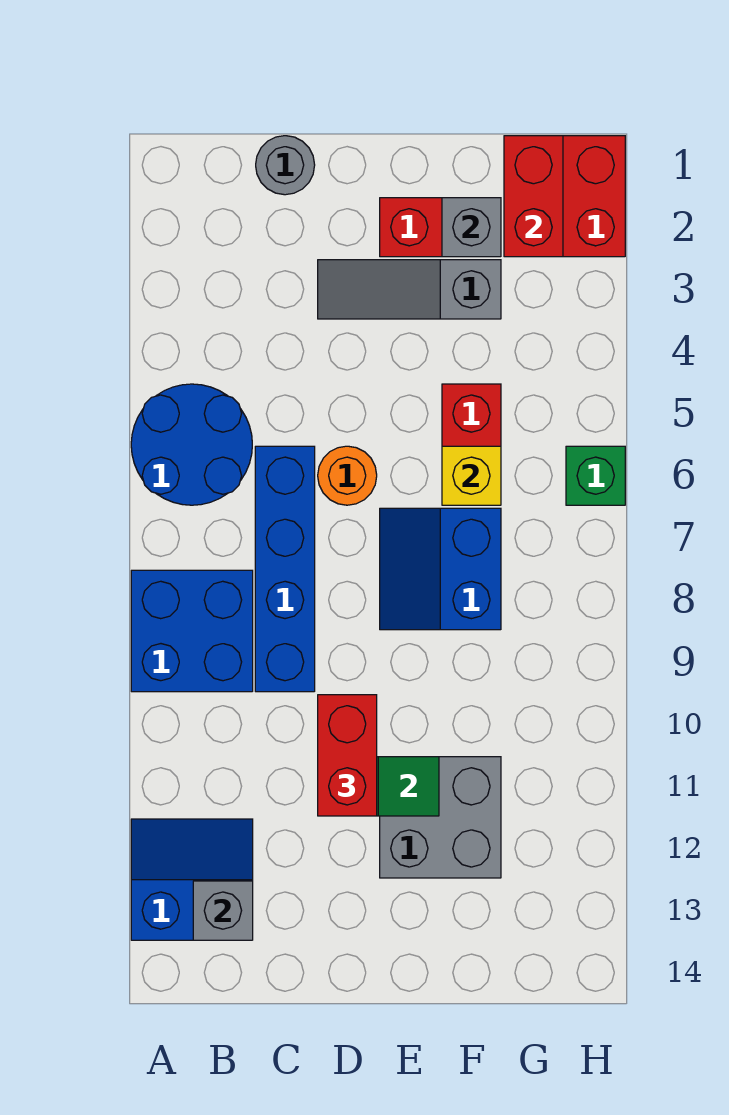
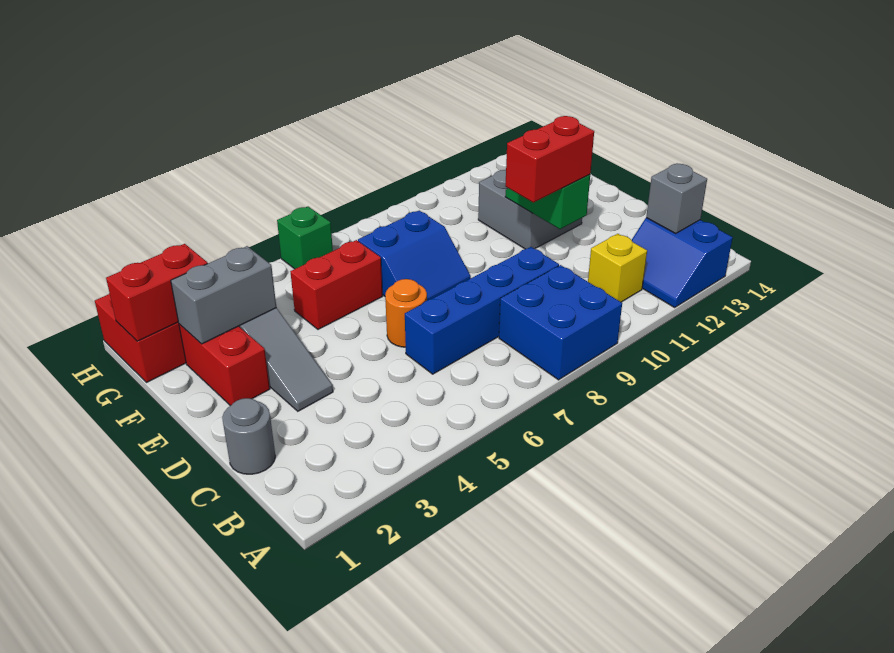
blue 2x2 round brick [131,384,252,505] -> none
grey 1x1 brick [442,198,501,257] -> grey 1x2 brick [171,246,276,344]
yellow 1x1 brick [442,446,501,505] -> yellow 1x1 brick moved to [588,234,647,302]

